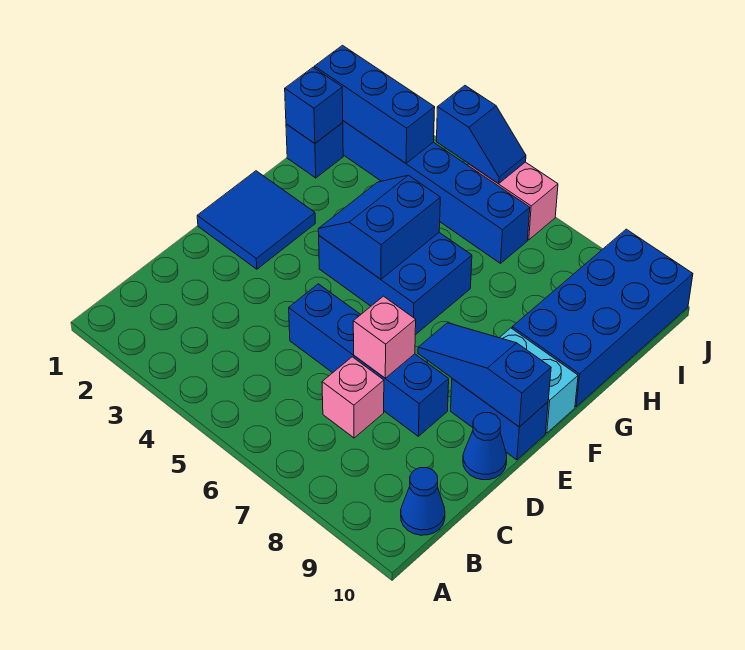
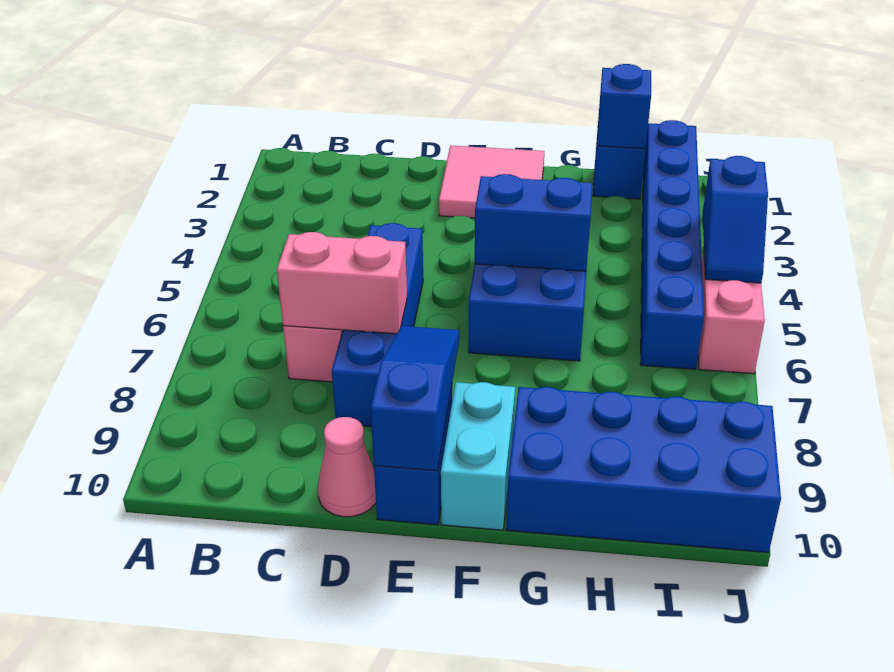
blue 1x1 cone [401,468,445,535] -> none
pink 1x1 brick [353,296,416,378] -> pink 1x2 brick [277,232,407,334]
blue 1x1 cone [463,413,507,480] -> pink 1x1 cone [318,417,376,517]
blue 2x2 tile [197,171,315,269] -> pink 2x2 tile [439,146,544,218]
blue 1x3 brick [314,45,435,163] -> none

